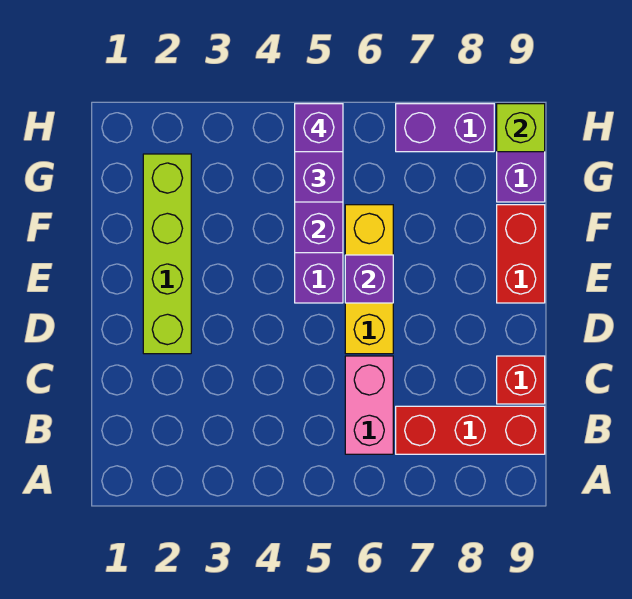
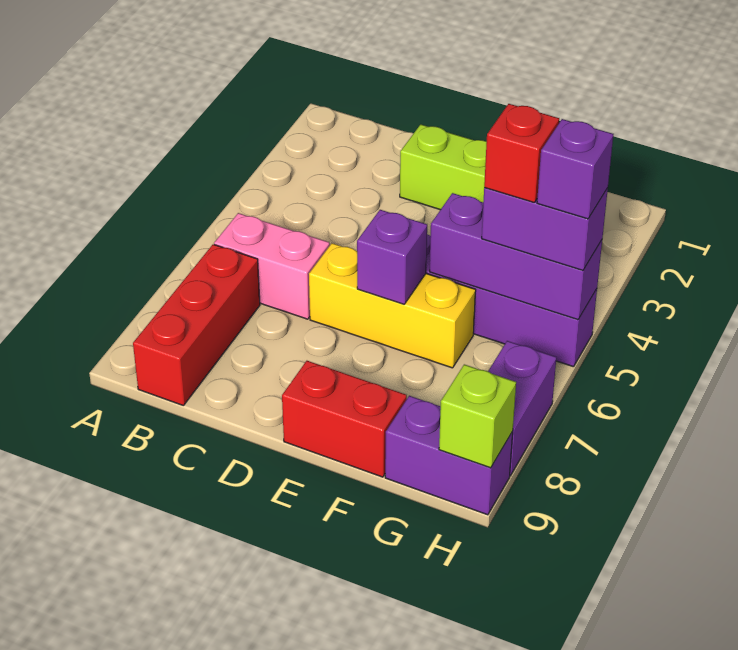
red 1x1 brick [497,356,545,404] -> red 1x1 brick moved to [484,104,559,203]

